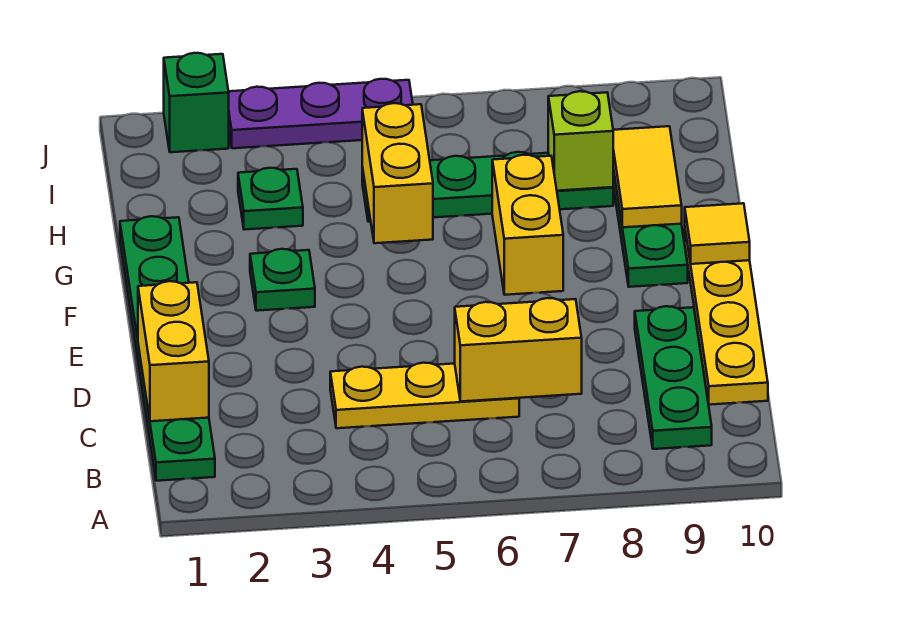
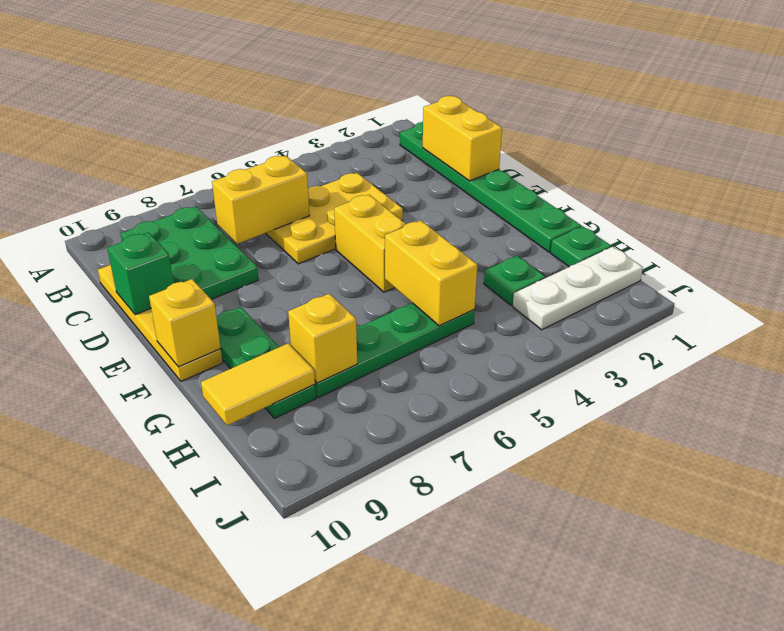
green 1x3 plate [635,306,712,449] -> green 2x3 plate [121,206,259,299]
yellow 1x3 plate [330,363,519,428] -> yellow 2x3 plate [266,173,403,264]
green 1x1 plate [250,249,315,311] -> green 1x1 plate moved to [551,226,611,267]
yellow 1x2 brick [492,155,563,295] -> yellow 1x2 brick moved to [334,194,406,292]
yellow 1x1 tile [685,203,750,264] -> yellow 1x1 brick [149,279,221,367]
yellow 1x2 tile [613,126,682,227] -> yellow 1x2 tile turned to [201,343,315,425]
lime 1x1 brick [548,91,613,191] -> yellow 1x1 brick [288,294,357,383]
none -> white 1x3 plate [513,247,643,330]
green 1x1 brick [164,53,229,152] -> green 1x1 brick moved to [107,232,173,315]
purple 1x3 plate [229,79,413,148] -> none

